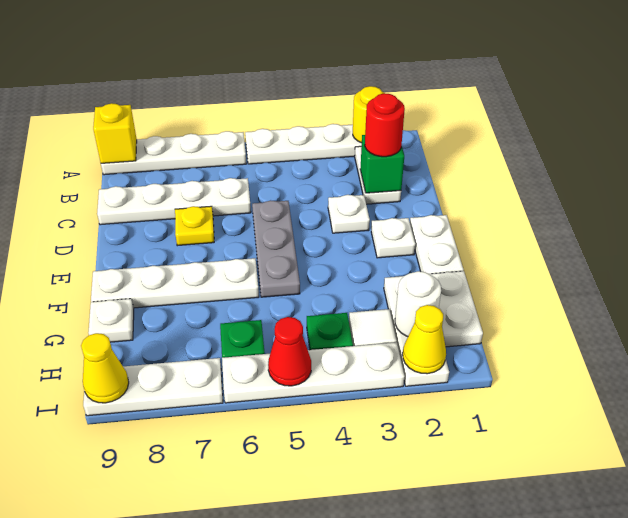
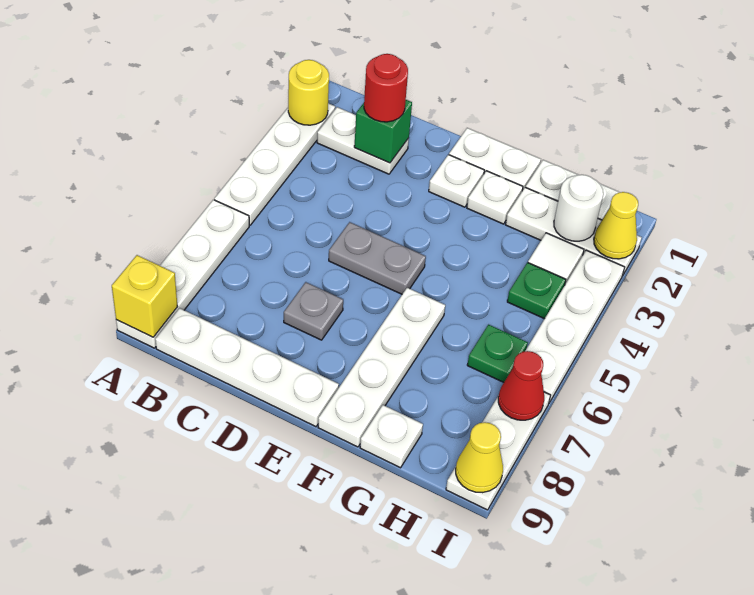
white 1x4 plate [97,178,251,225] -> white 1x4 plate turned to [155,308,339,427]
white 1x1 plate [328,195,370,233] -> white 1x1 plate moved to [467,171,523,224]
grey 1x3 plate [252,200,300,297] -> grey 1x2 plate [329,222,426,294]
yellow 1x1 plate [175,206,214,246] -> grey 1x1 plate [284,282,343,340]
red 1x1 cone [268,317,311,386] -> red 1x1 cone moved to [498,351,544,420]

